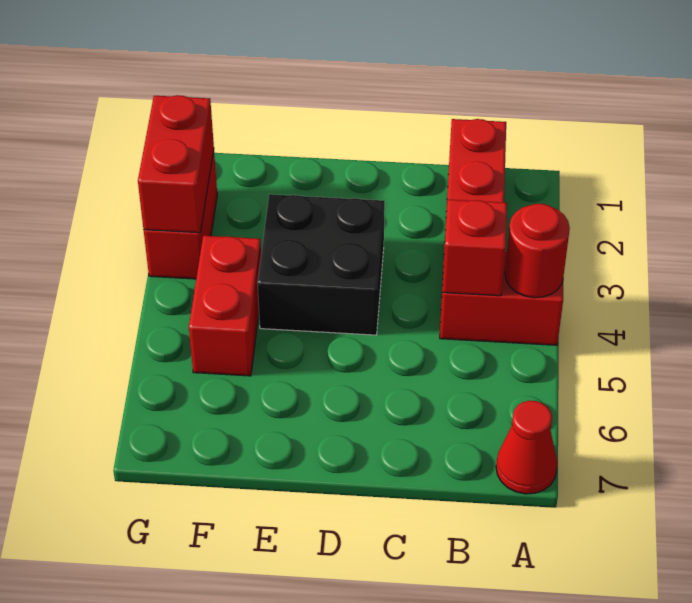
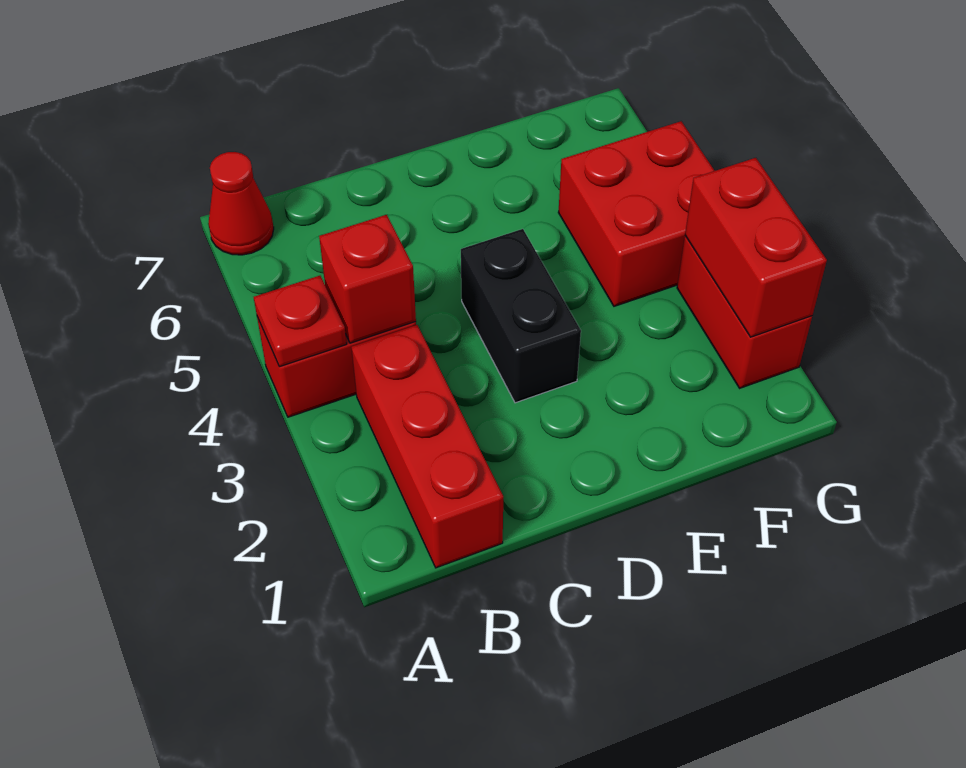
red 1x1 round brick [505,204,570,298] -> red 1x1 plate [254,276,347,367]
black 2x2 brick [258,194,385,335] -> black 1x2 brick [461,229,581,403]
red 1x2 brick [189,236,261,376] -> red 2x2 brick [558,121,715,306]

